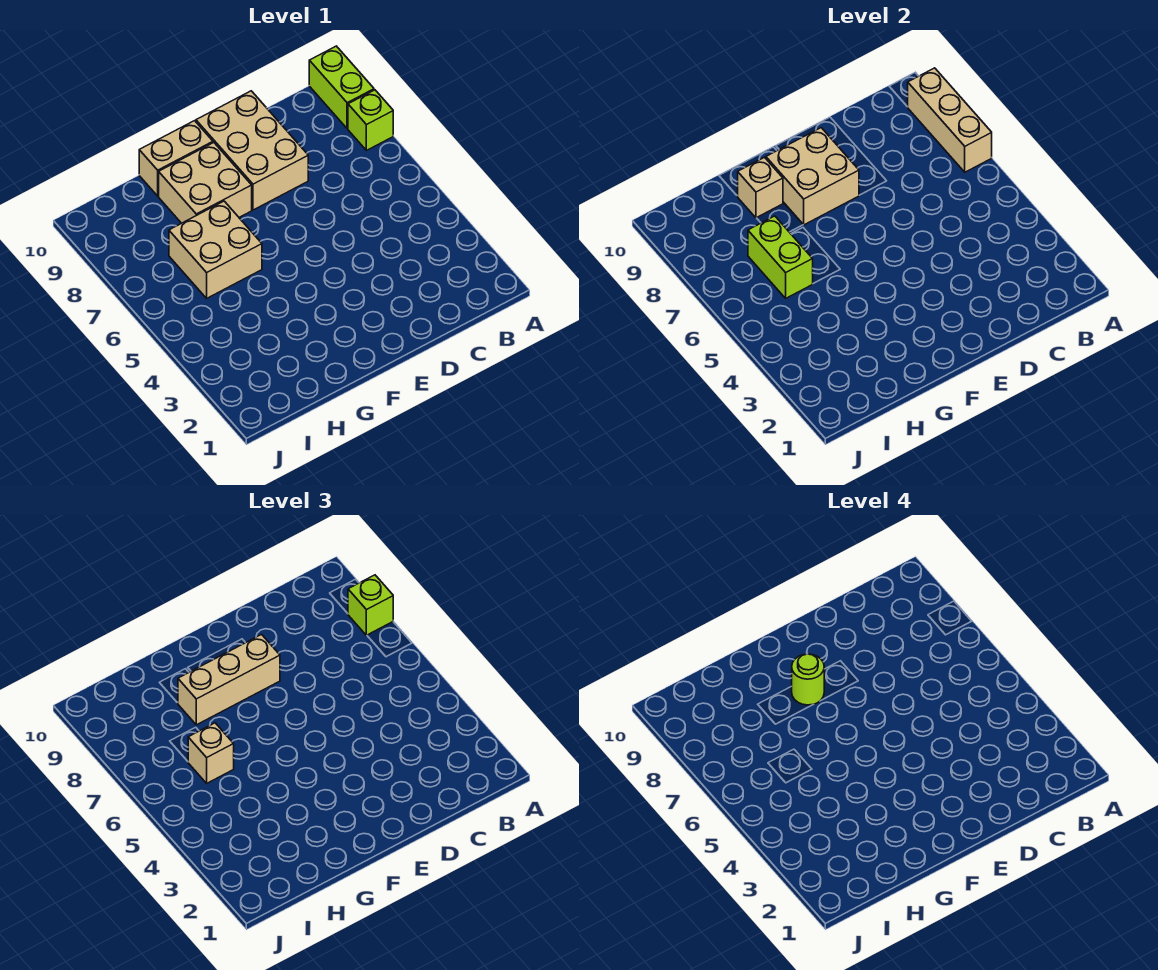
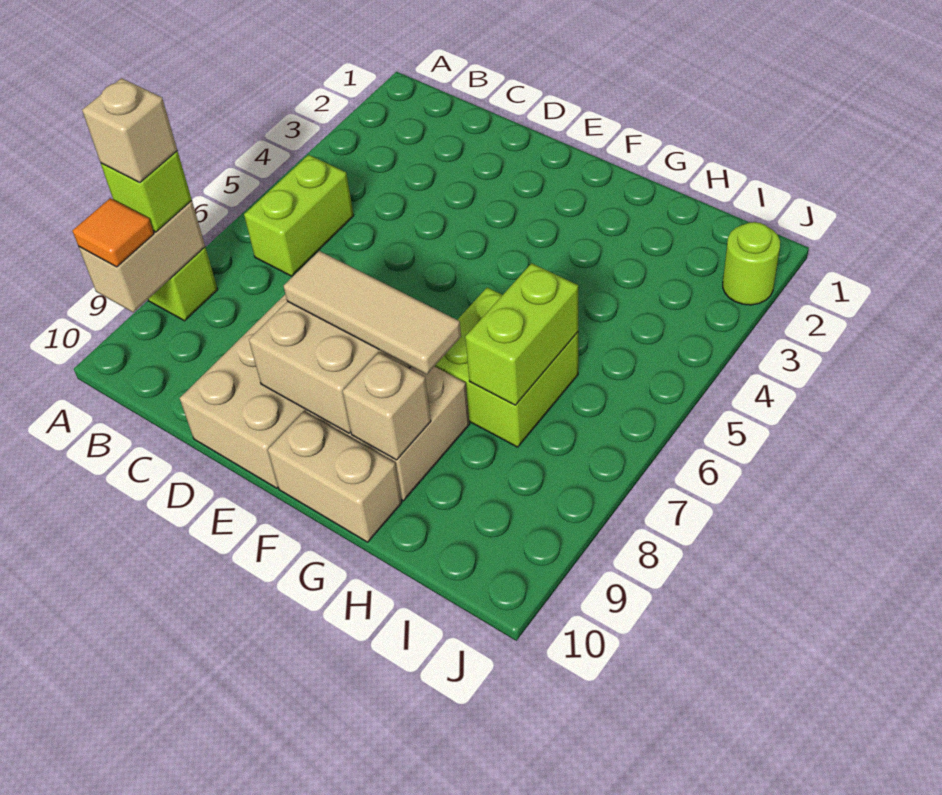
tan 1x3 brick [908,68,992,172] -> tan 1x2 brick [79,201,205,312]
lime 1x2 brick [309,46,374,129] -> lime 1x2 brick moved to [244,155,354,276]
none -> orange 1x1 tile [72,198,154,267]
tan 1x3 brick [178,635,280,725] -> tan 1x3 tile [284,251,461,374]
lime 1x1 round brick [792,654,824,705] -> lime 1x1 round brick moved to [723,222,780,305]
tan 2x2 brick [169,201,262,298] -> lime 2x2 brick [435,287,578,447]
tan 1x1 brick [188,723,234,783] -> tan 1x1 brick moved to [82,78,177,183]

